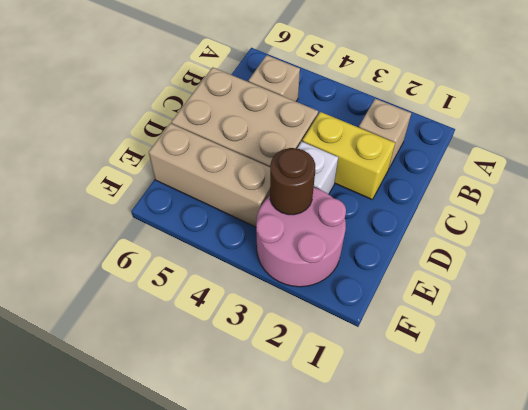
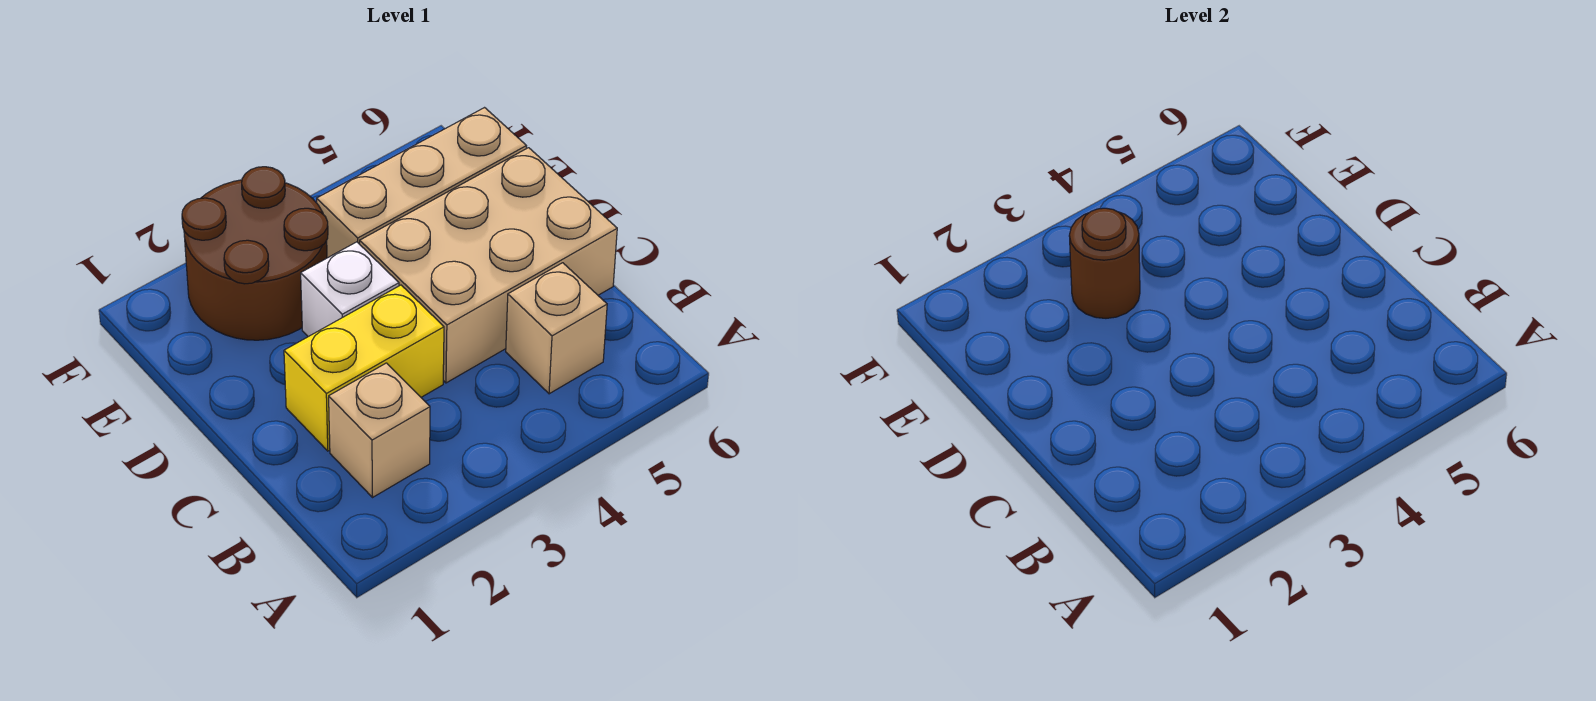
pink 2x2 round brick [256,188,346,287] -> brown 2x2 round brick [182,167,328,340]

